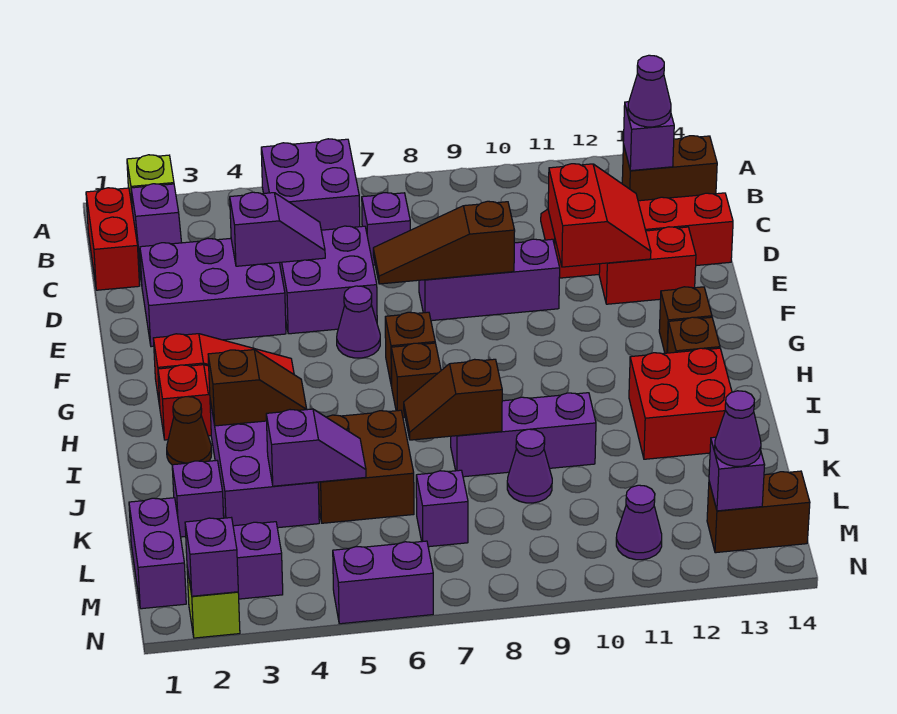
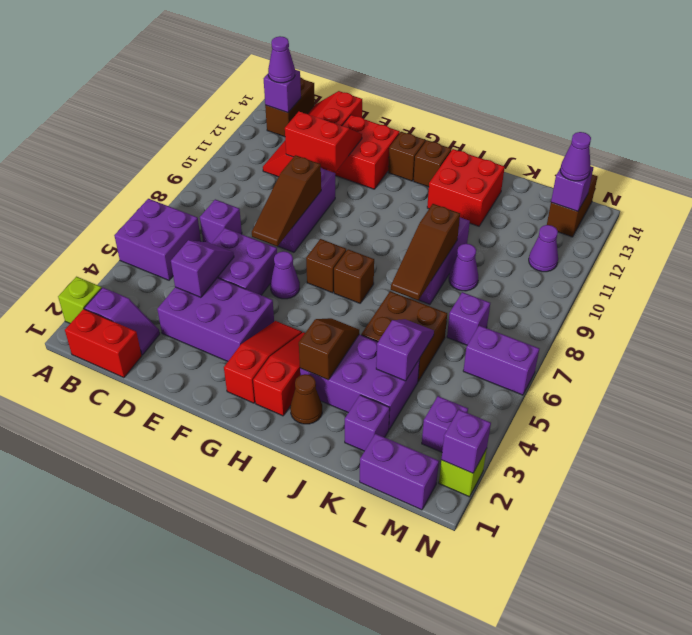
purple 2x3 brick [140,238,286,347] -> purple 2x3 brick turned to [157,278,274,361]
red 1x2 brick [599,227,696,304] -> red 2x2 brick [326,115,400,189]
brown 1x2 slope [404,359,502,440] -> brown 1x3 slope [391,204,460,300]
purple 1x2 brick [333,541,433,624] -> purple 1x2 brick turned to [463,325,539,395]

